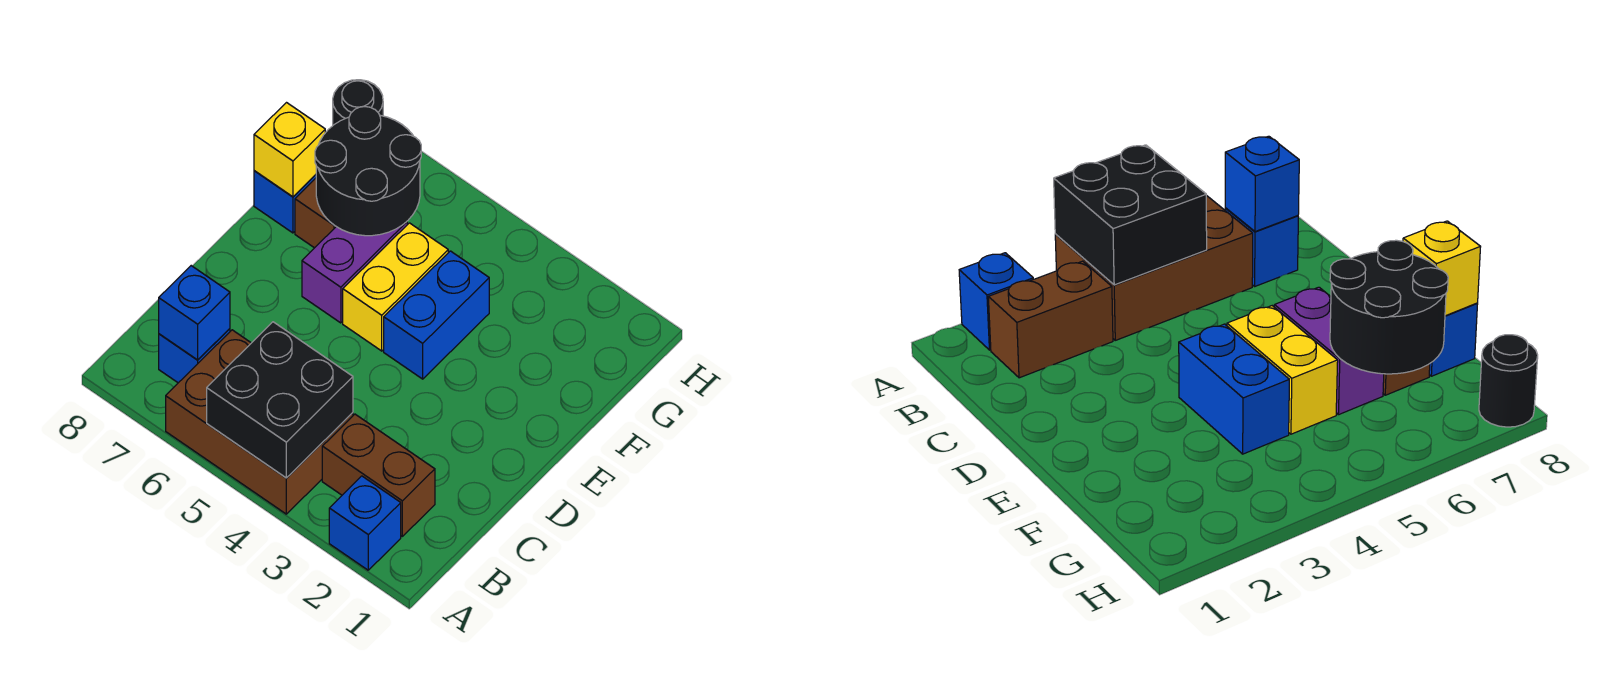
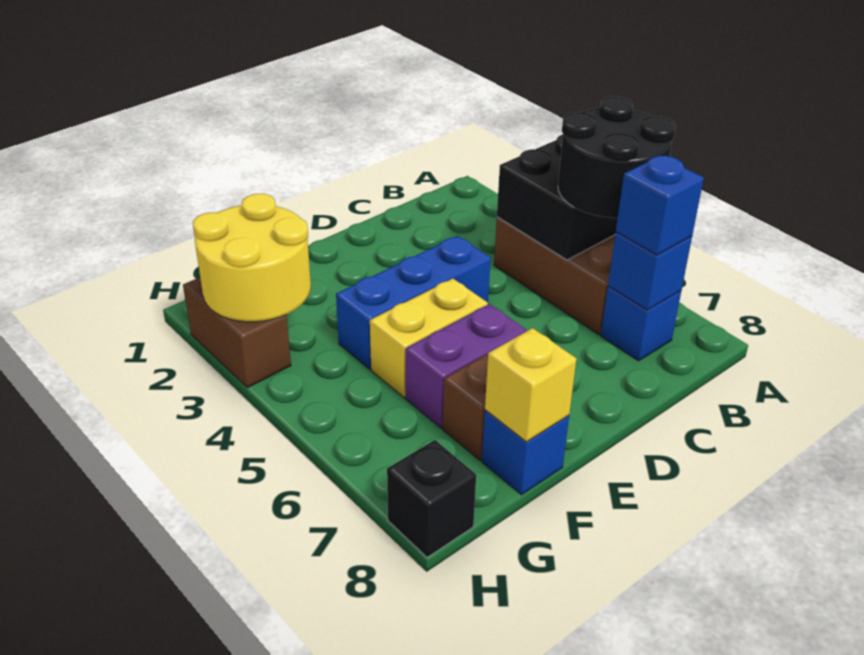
blue 1x1 brick [329,476,401,570] -> blue 1x1 brick moved to [616,156,704,255]
brown 1x2 brick [322,414,435,536] -> brown 1x2 brick moved to [183,277,291,388]
blue 1x2 brick [384,251,489,379] -> blue 1x3 brick [336,236,491,369]
black 2x2 round brick [315,107,421,236] -> black 2x2 round brick moved to [558,97,676,218]
none -> yellow 2x2 round brick [193,194,311,322]
black 1x1 round brick [333,80,383,125] -> black 1x1 brick [387,440,476,557]

